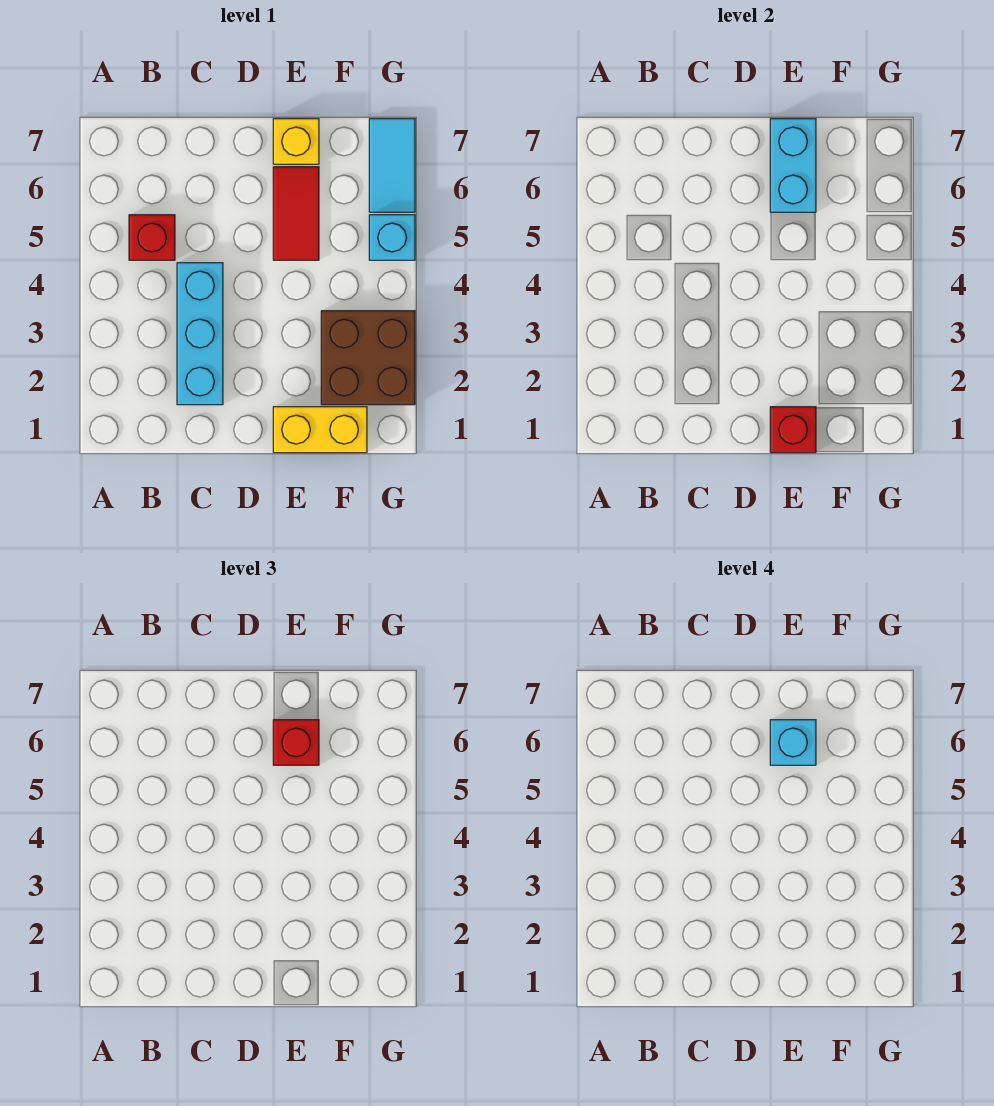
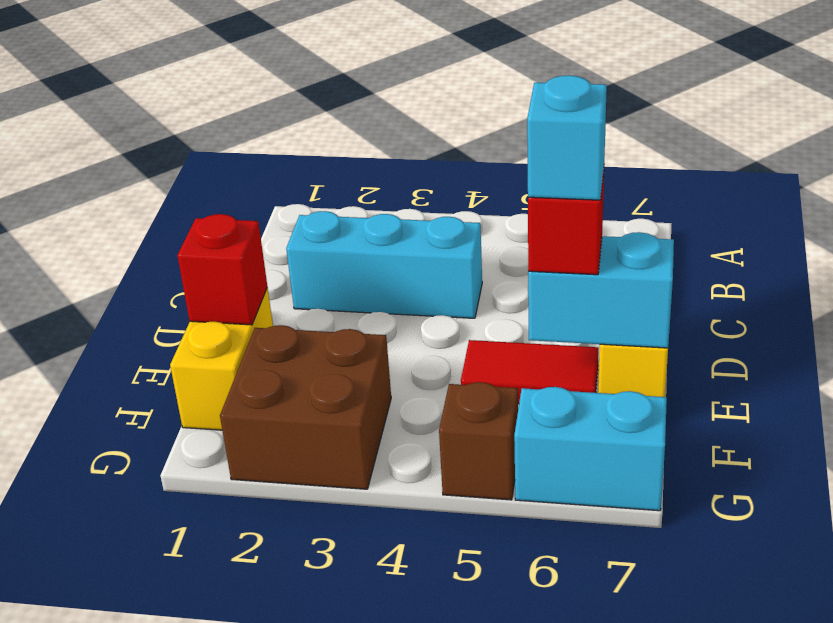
red 1x1 brick [129,215,175,260] -> none
cyan 1x1 brick [369,215,415,260] -> brown 1x1 brick [439,382,518,500]
cyan 1x2 tile [369,119,415,212] -> cyan 1x2 brick [514,387,667,511]

